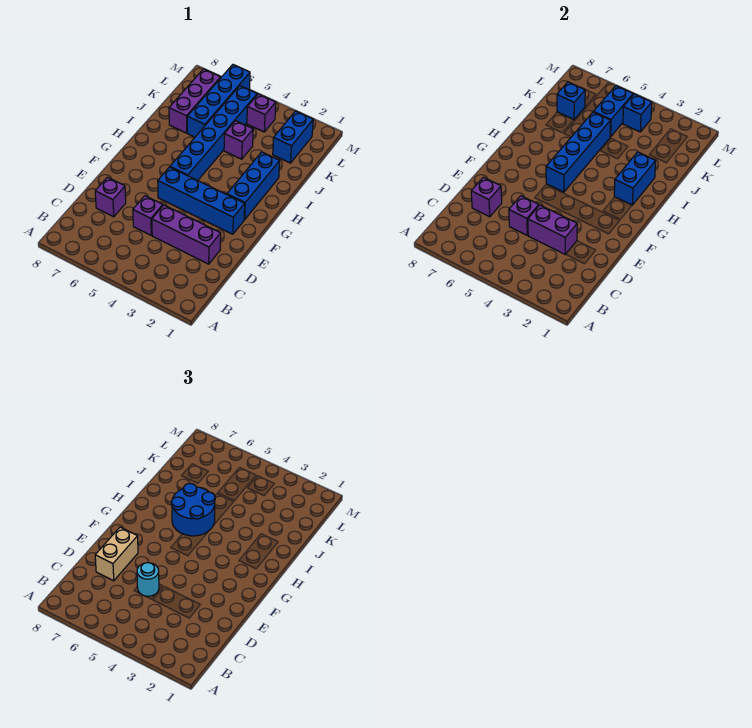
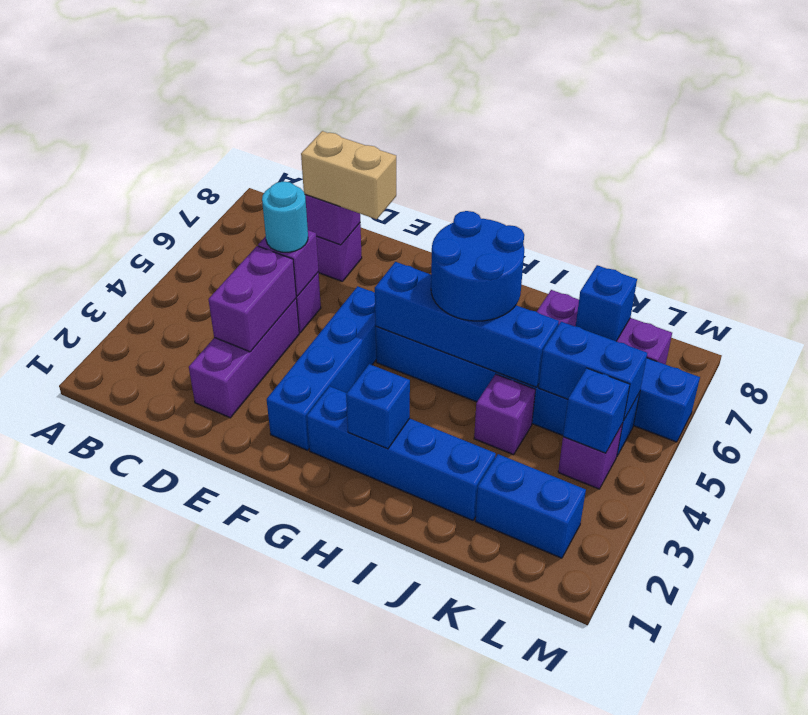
blue 1x3 brick [227,152,280,219] -> blue 1x4 brick [307,386,496,521]
blue 1x2 brick [614,152,656,205] -> blue 1x1 brick [346,364,410,449]

